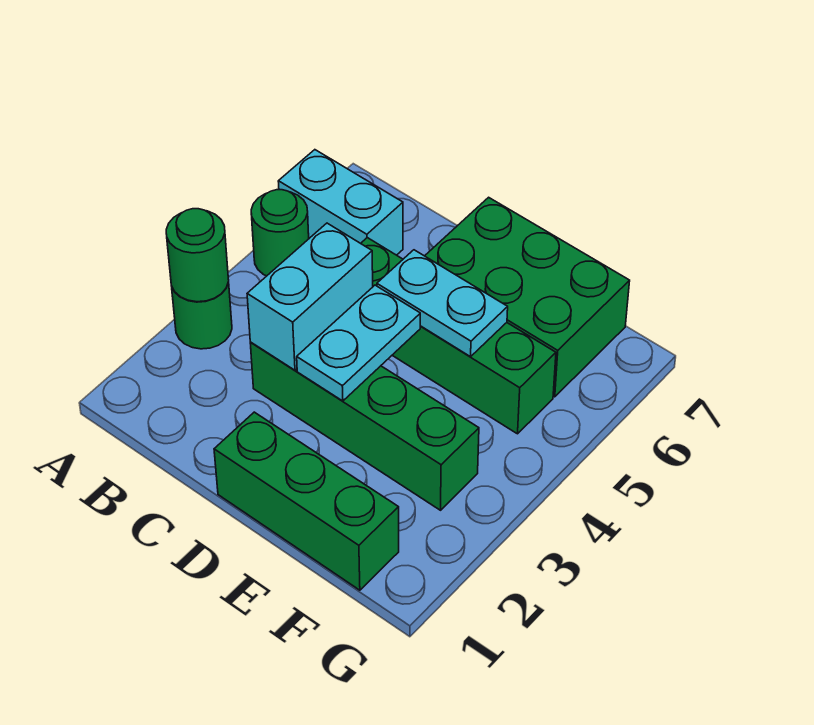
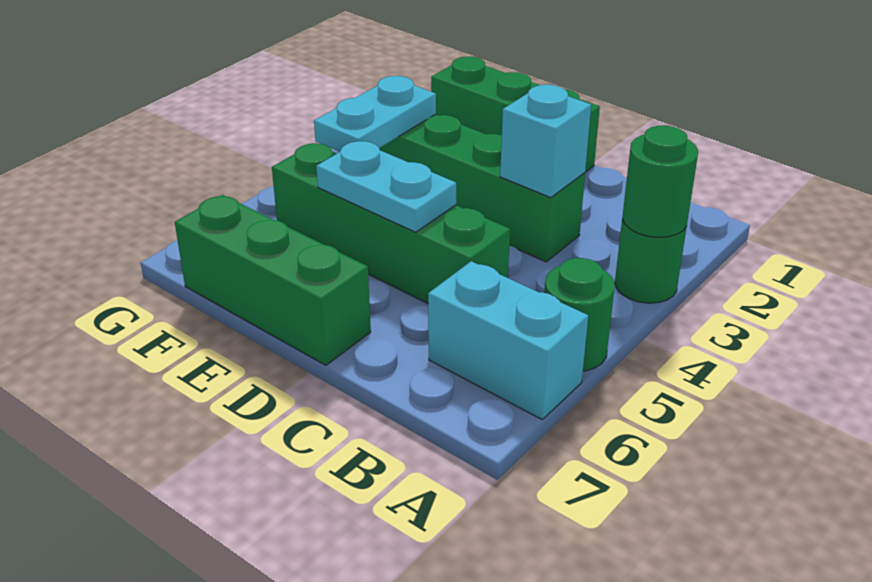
cyan 1x2 brick [247,223,373,370] -> cyan 1x1 brick [500,85,591,198]
cyan 1x2 plate [297,285,420,401] -> cyan 1x2 plate moved to [314,76,436,152]
green 2x3 brick [425,197,630,397] -> green 1x3 brick [175,195,371,365]

